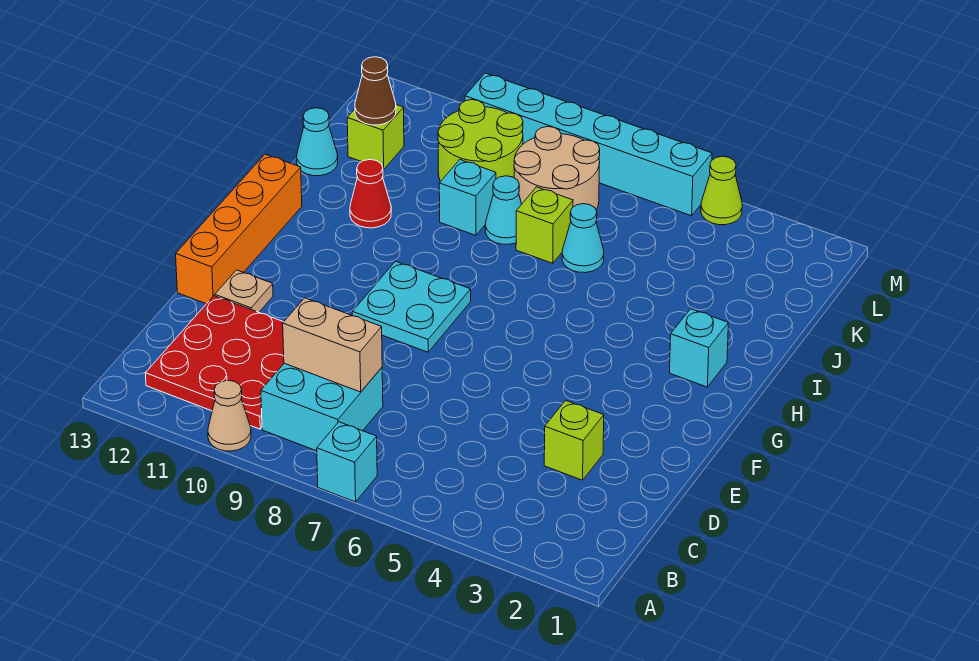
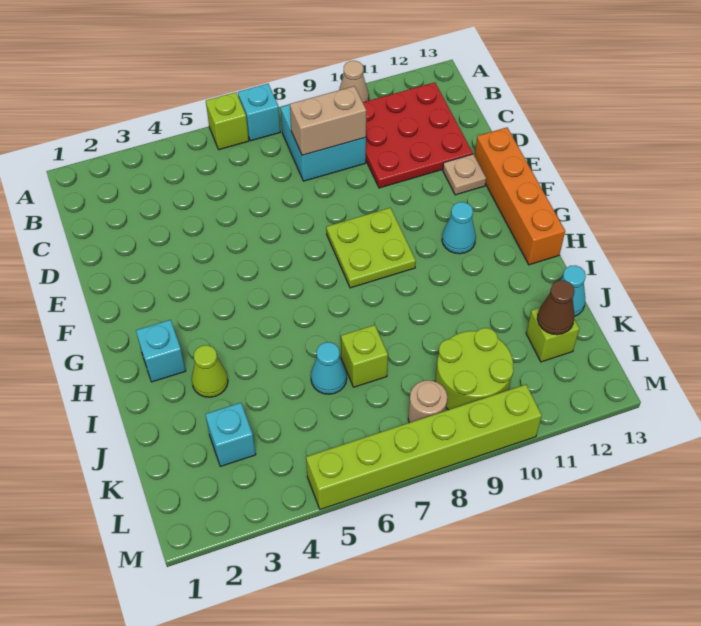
lime 1x1 brick [544,400,604,480] -> lime 1x1 brick moved to [206,92,249,150]
cyan 2x2 plate [352,261,471,352] -> lime 2x2 plate [326,208,416,288]
red 1x1 cone [350,160,391,228] -> none
cyan 1x1 cone [485,176,522,244] -> cyan 1x1 cone moved to [442,202,476,254]
cyan 1x1 brick [439,160,496,235] -> cyan 1x1 brick moved to [205,403,256,466]
tan 2x2 round brick [514,127,600,210] -> tan 1x1 round brick [408,380,447,423]
lime 1x1 cone [701,156,742,225] -> lime 1x1 cone moved to [192,345,228,397]
cyan 1x6 brick [465,73,712,216] -> lime 1x6 brick [306,385,542,509]

